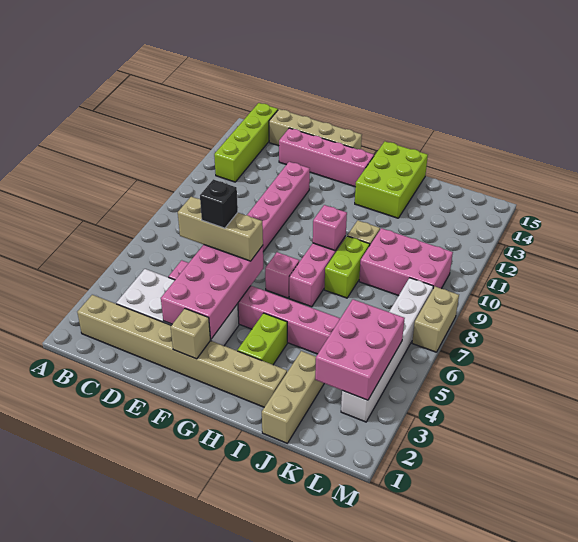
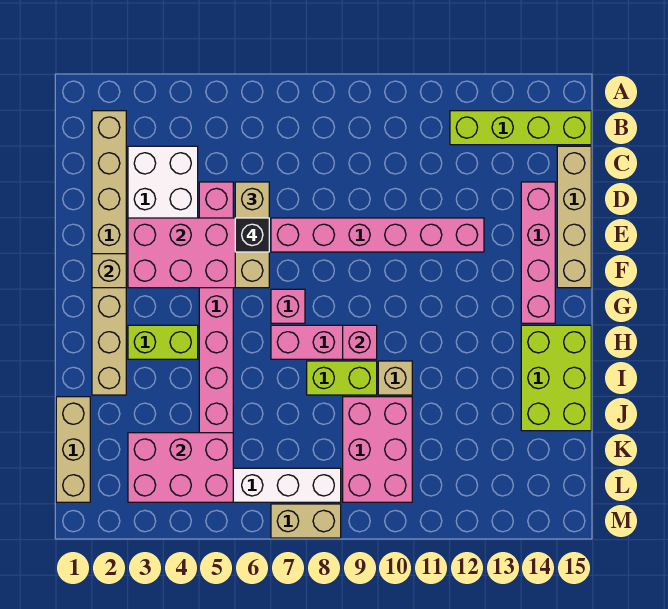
lime 2x3 brick [355,142,428,218] -> lime 2x3 brick turned to [521,325,591,431]
tan 1x3 brick [262,351,324,443] -> tan 1x3 brick turned to [56,397,90,502]

